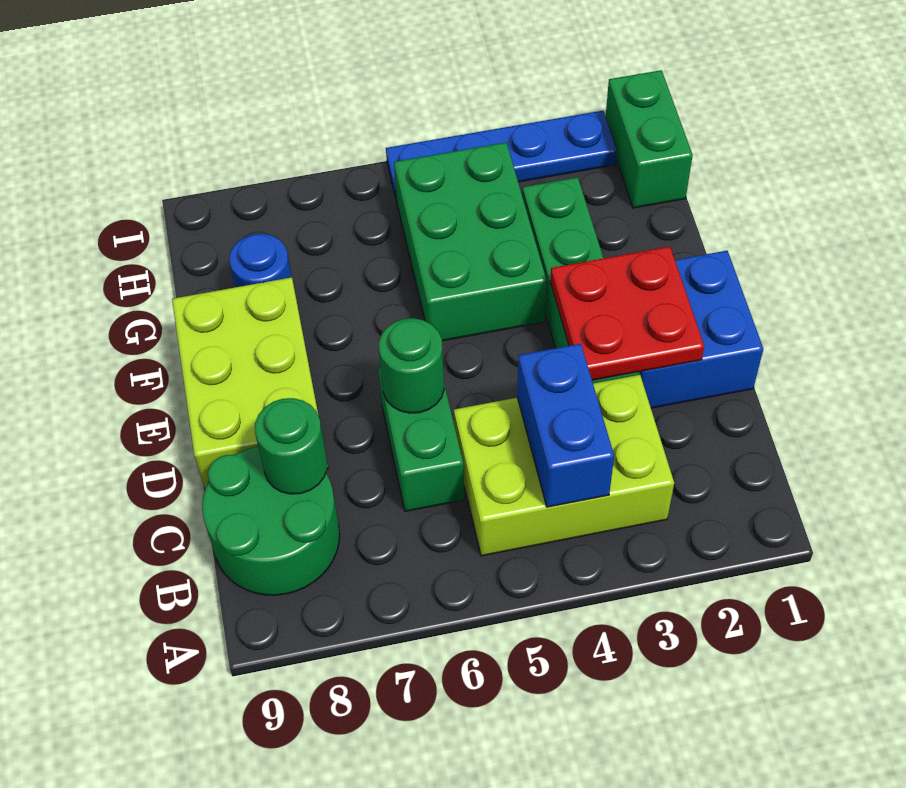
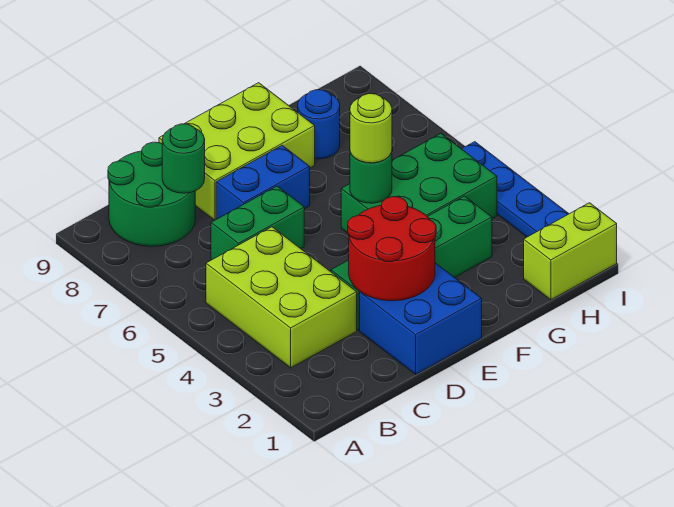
blue 1x2 brick [517,344,614,507] -> blue 1x2 brick moved to [216,145,310,219]
red 2x2 plate [550,247,704,380] -> red 2x2 round brick [348,197,436,301]
green 1x1 round brick [379,318,444,413] -> green 1x1 round brick moved to [350,152,392,203]
none -> lime 1x1 round brick [350,94,392,163]
green 1x2 brick [606,70,693,208] -> lime 1x2 brick [524,203,617,300]

